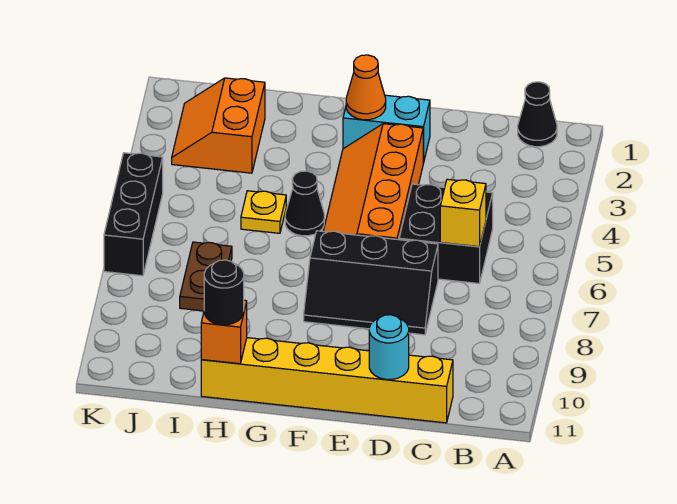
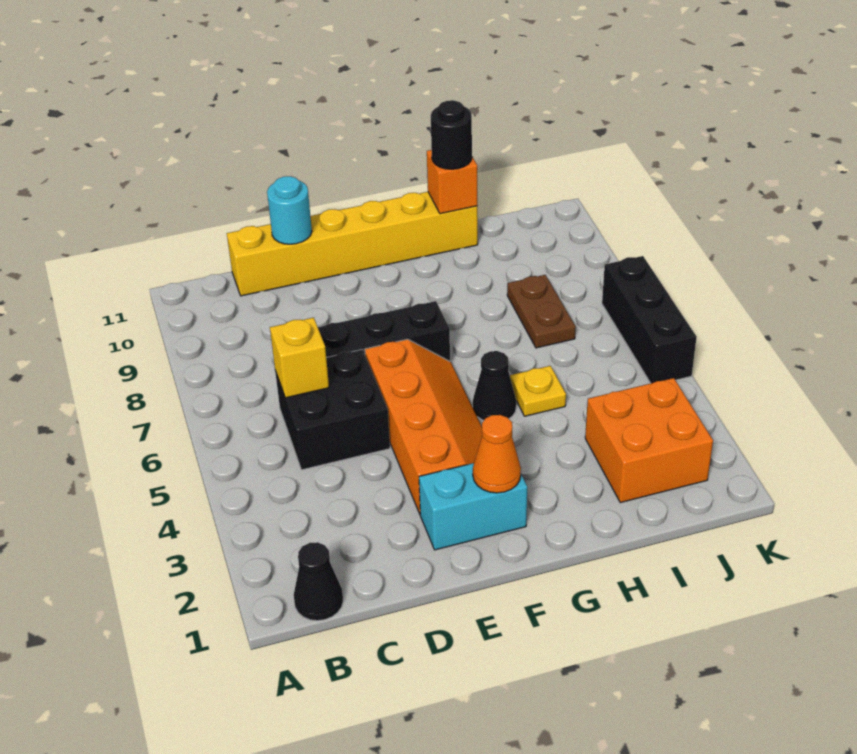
orange 2x2 slope [172,78,265,173] -> orange 2x2 brick [585,378,713,503]

